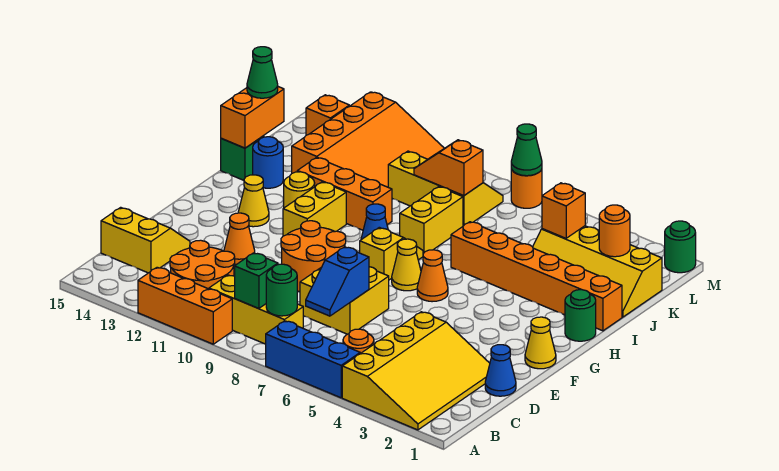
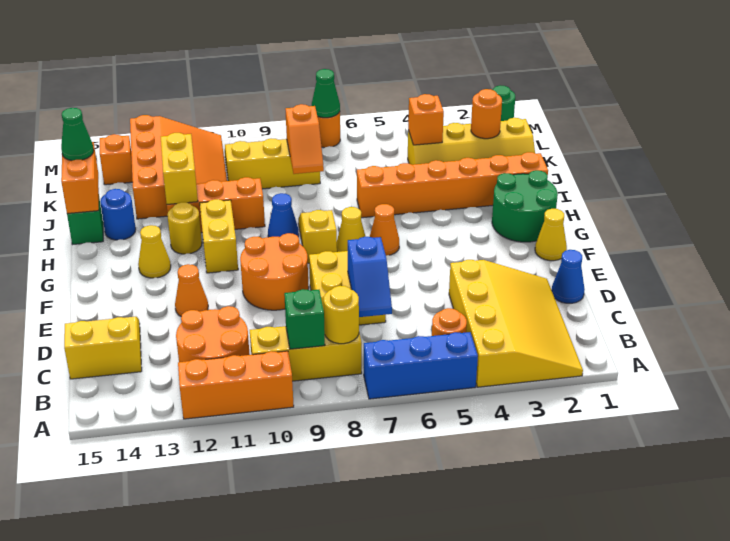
green 1x1 round brick [266,264,297,316] -> yellow 1x1 round brick [324,286,359,344]
green 1x1 round brick [565,290,596,341] -> green 2x2 round brick [492,170,558,242]
yellow 1x2 brick [400,187,463,254] -> yellow 1x2 brick moved to [161,133,198,204]
orange 1x2 slope [414,140,483,196] -> orange 1x2 slope turned to [285,104,324,174]

